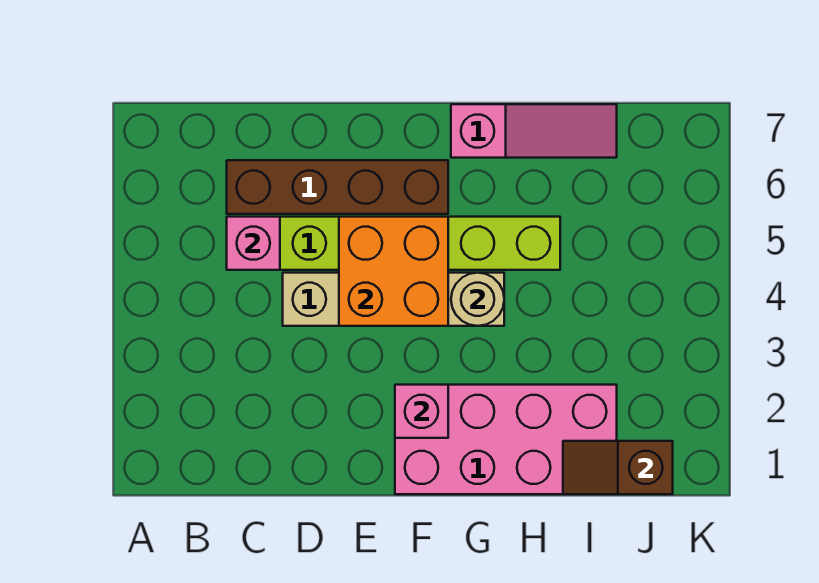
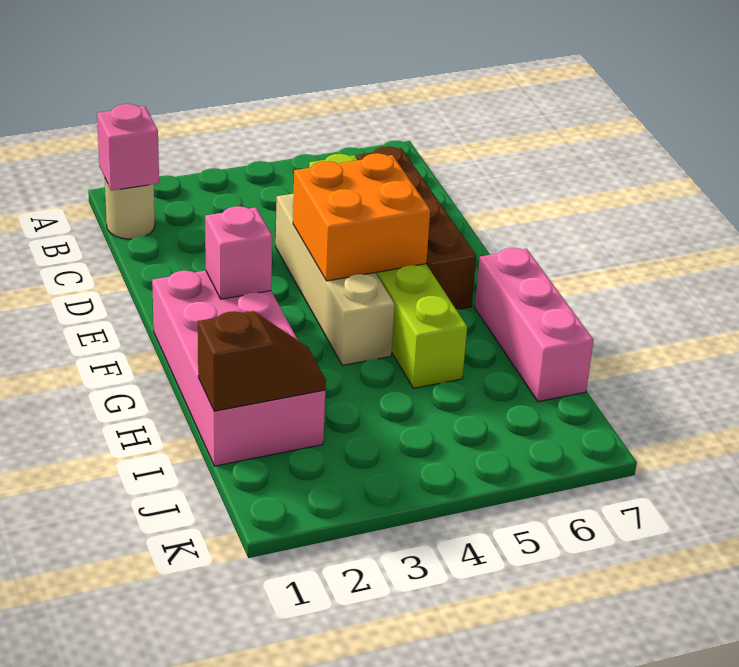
pink 1x1 brick [227,217,280,270] -> pink 1x1 brick moved to [97,104,159,191]
tan 1x1 round brick [451,273,504,326] -> tan 1x1 round brick moved to [105,179,155,239]
pink 1x3 slope [451,104,617,158] -> pink 1x3 brick [475,248,593,402]
brown 1x2 slope [563,441,673,494] -> brown 1x2 slope turned to [198,311,326,411]

